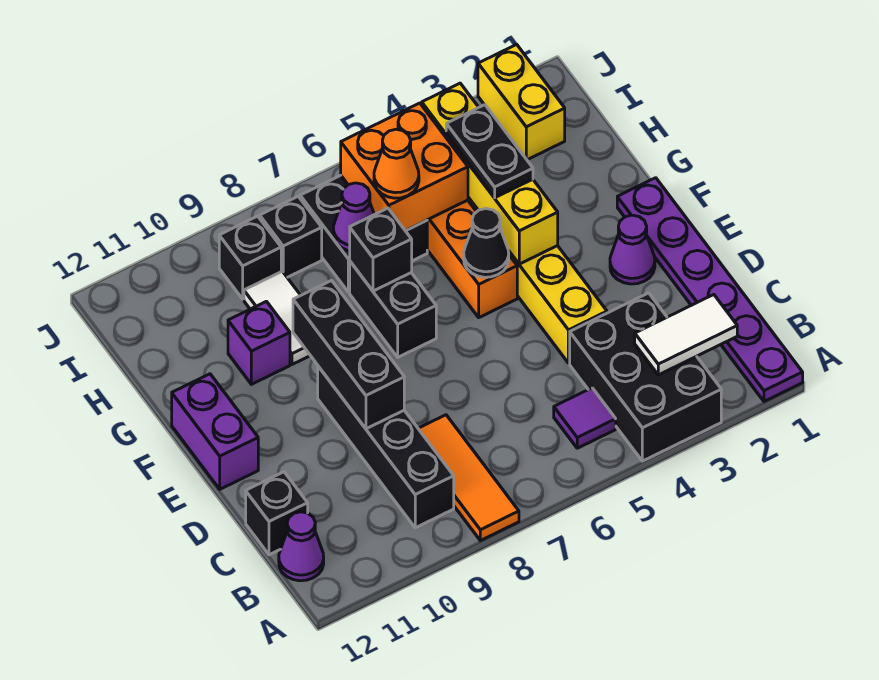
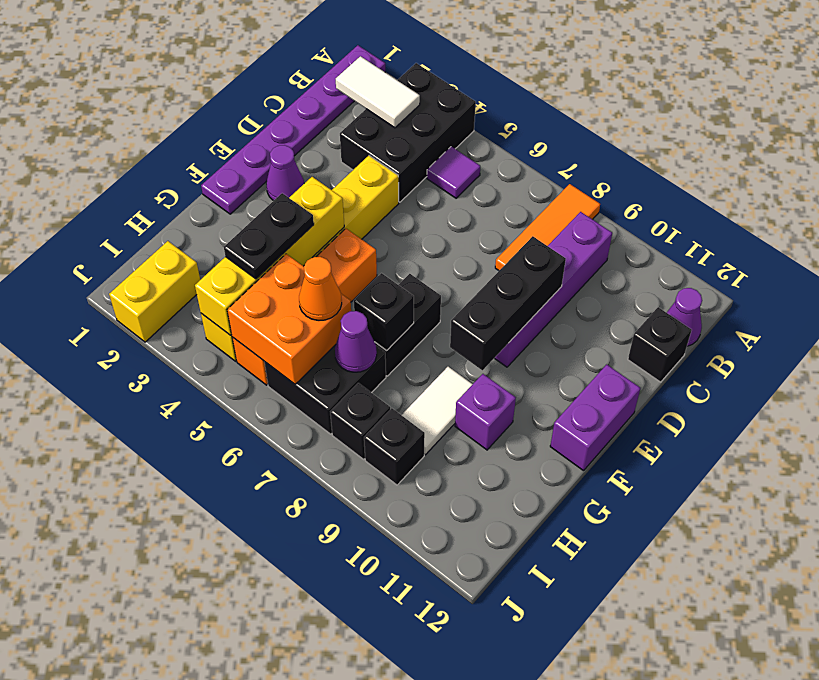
black 1x4 brick [318,366,454,528] -> purple 1x4 brick [495,212,612,367]
black 1x1 cone [464,209,509,277] -> none

